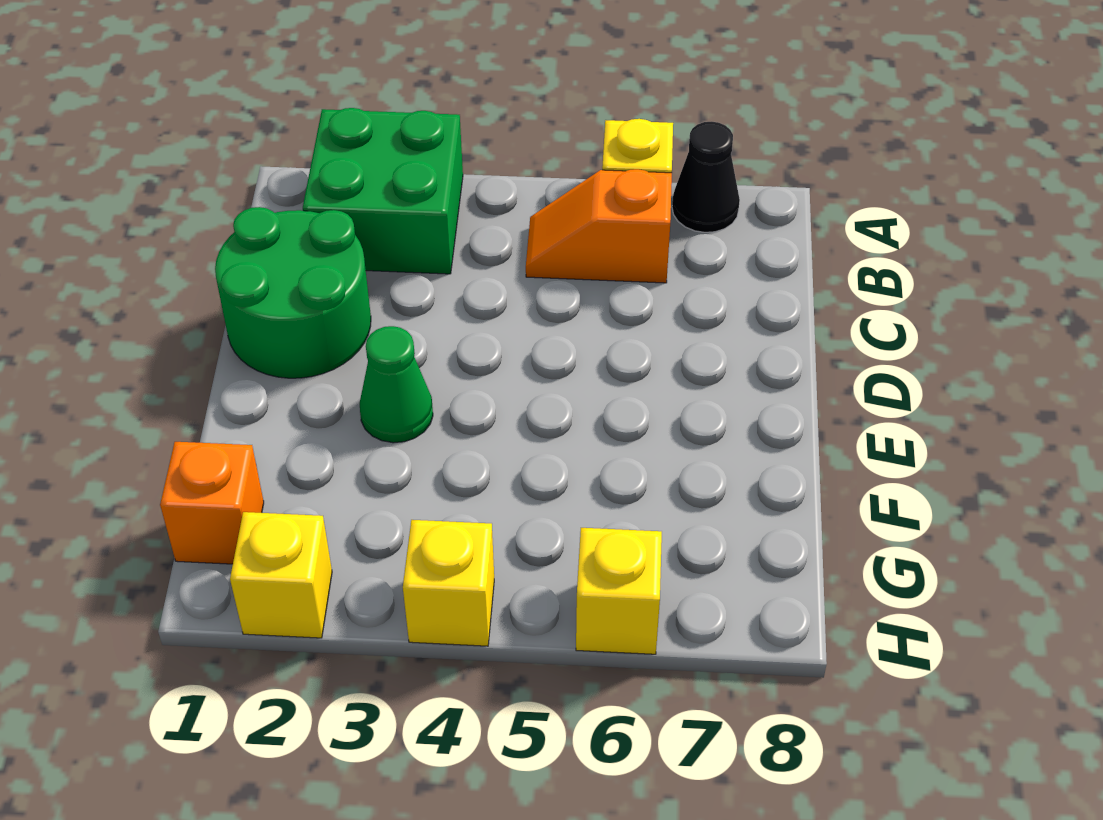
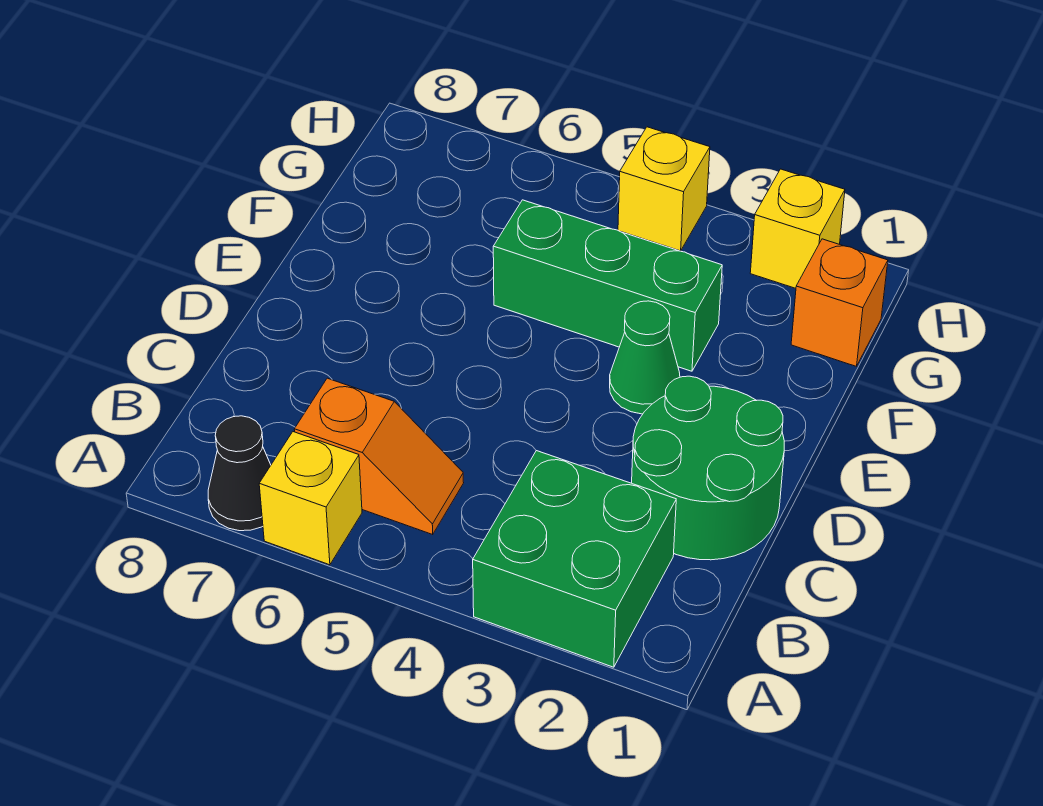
none -> green 1x3 brick [493,200,722,371]
yellow 1x1 brick [576,528,662,654] -> none

